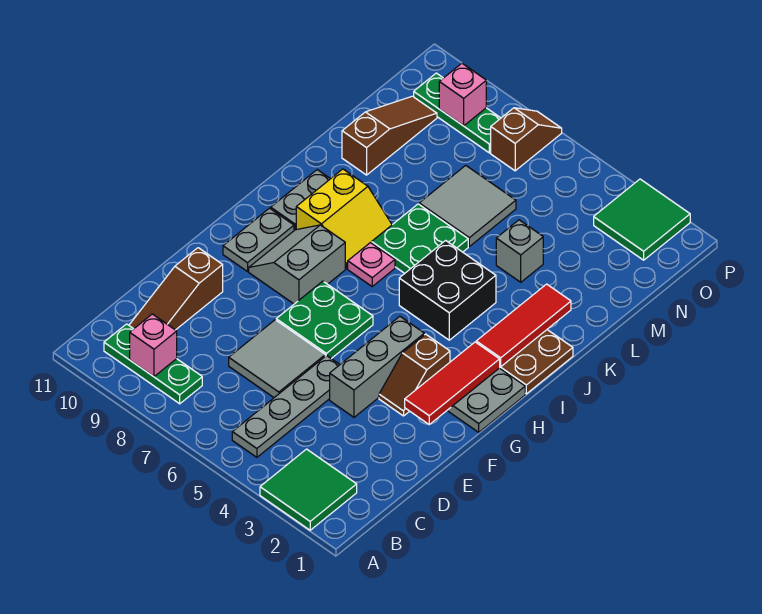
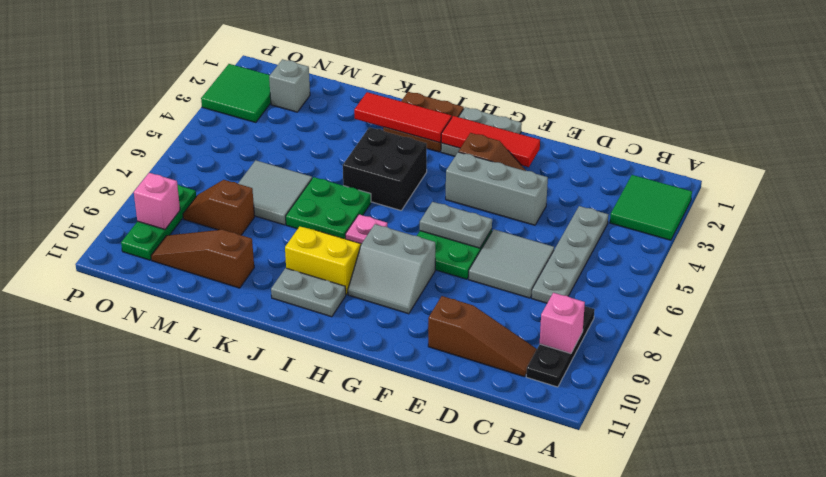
grey 1x4 plate [232,355,340,457] -> grey 1x4 plate turned to [532,206,608,303]
green 1x3 plate [104,324,202,404] -> black 1x3 plate [526,306,595,387]
grey 1x2 plate [223,208,294,272] -> grey 1x2 plate moved to [420,202,492,248]
grey 1x1 brick [496,220,543,282] -> grey 1x1 brick moved to [269,59,310,112]
brown 1x2 slope [491,108,562,171] -> brown 1x2 slope moved to [183,180,255,235]

